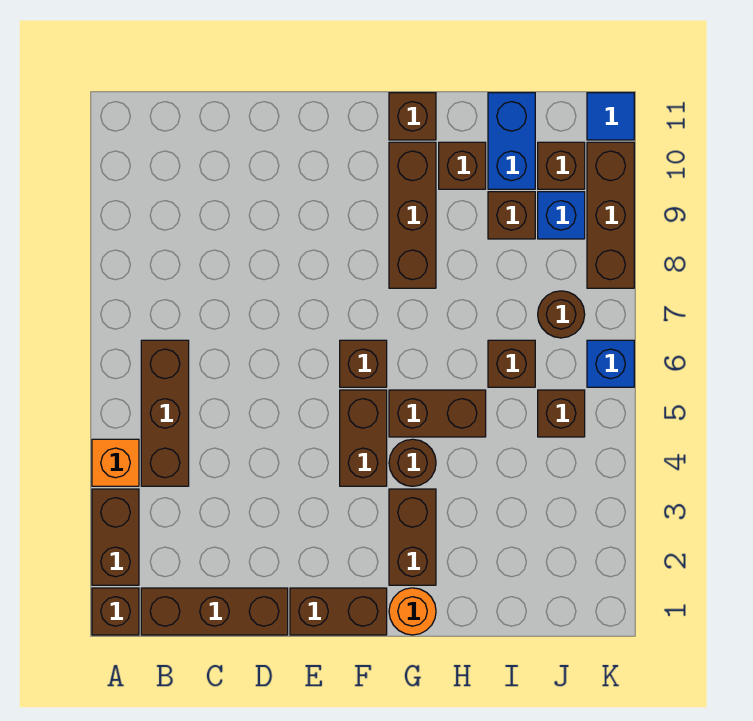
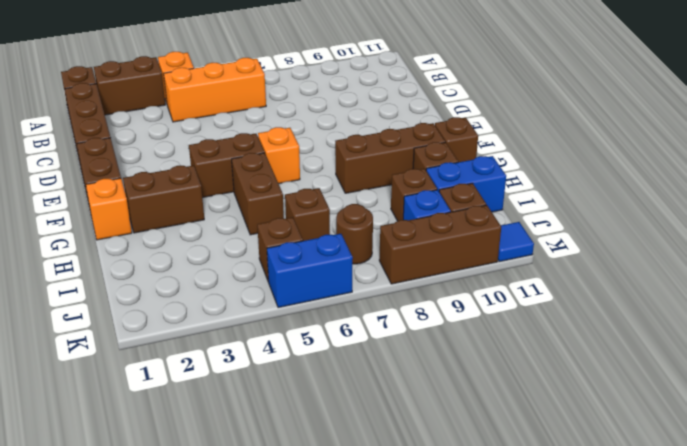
brown 1x3 brick [141,340,189,486] -> orange 1x3 brick [164,58,266,122]
brown 1x1 brick [340,340,387,387] -> orange 1x1 brick [258,127,300,184]
orange 1x1 round brick [389,588,436,635] -> orange 1x1 brick [86,178,132,240]
brown 1x1 round brick [389,439,436,486] -> none
blue 1x1 brick [587,340,634,387] -> blue 1x2 brick [267,234,353,308]

